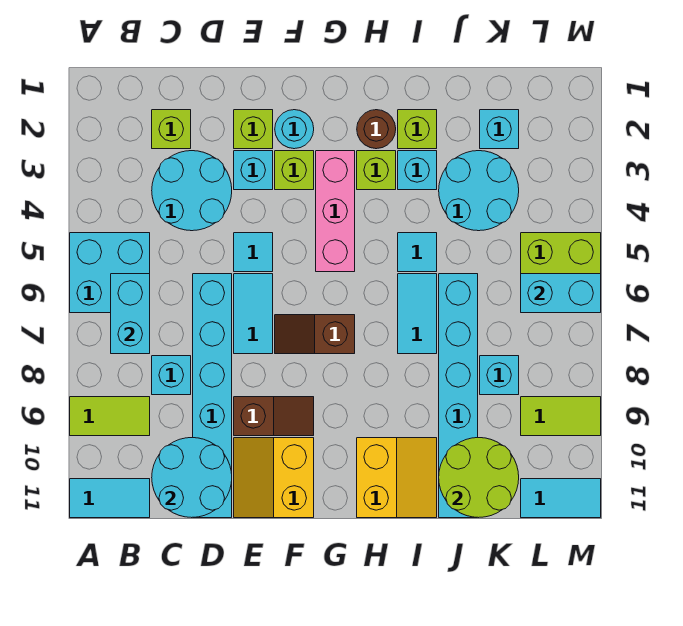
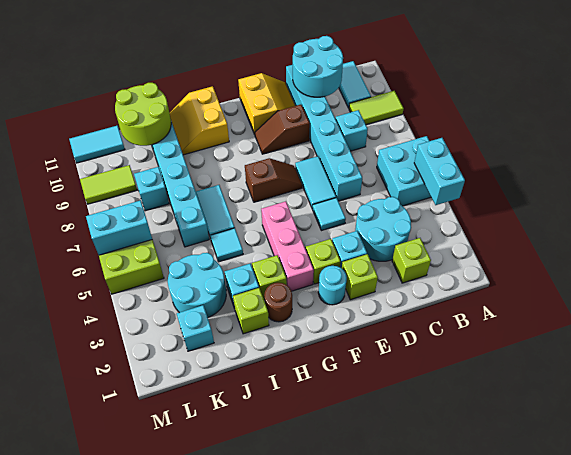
cyan 1x2 tile [70,479,150,518] -> cyan 1x2 tile turned to [339,61,371,108]
cyan 1x2 brick [111,274,150,354] -> cyan 1x2 brick moved to [414,138,465,205]

